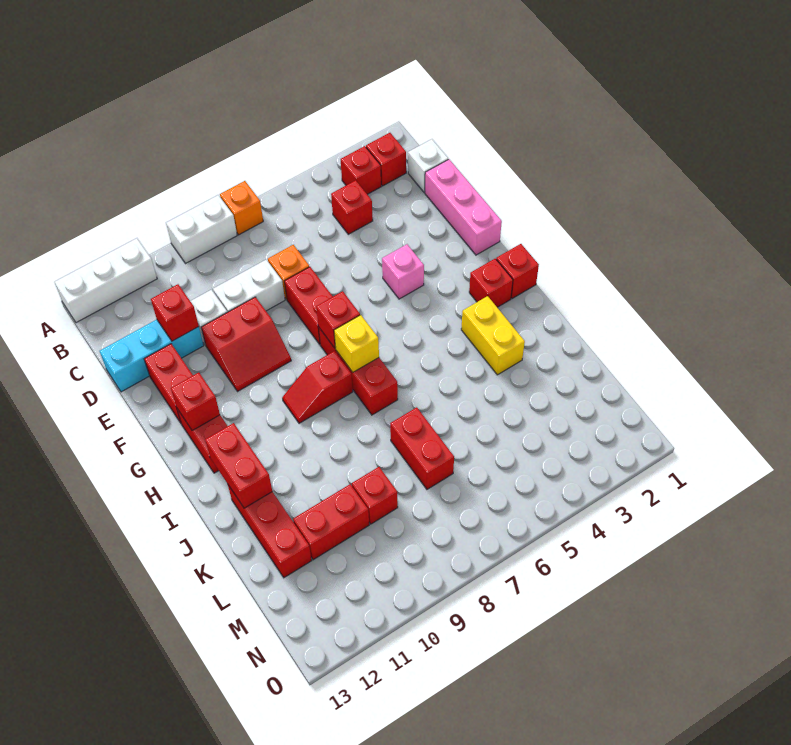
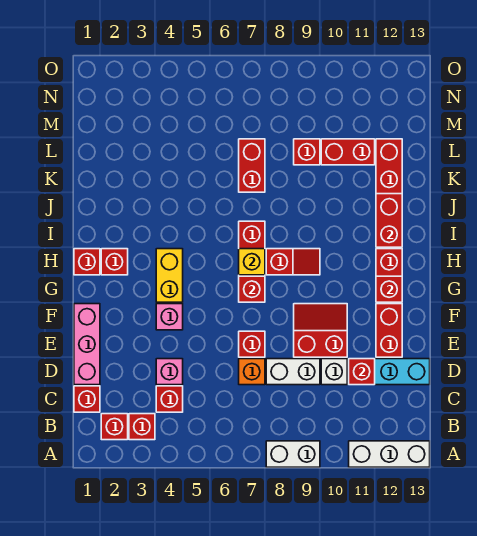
orange 1x1 brick [220,181,263,235] -> none
white 1x1 brick [408,139,448,193] -> red 1x1 brick [74,386,100,412]
none -> pink 1x1 brick [156,359,183,385]
red 1x2 brick [284,267,333,344] -> red 1x1 brick [239,331,265,357]
yellow 1x2 brick [461,296,525,375] -> yellow 1x2 brick moved to [156,249,183,302]

